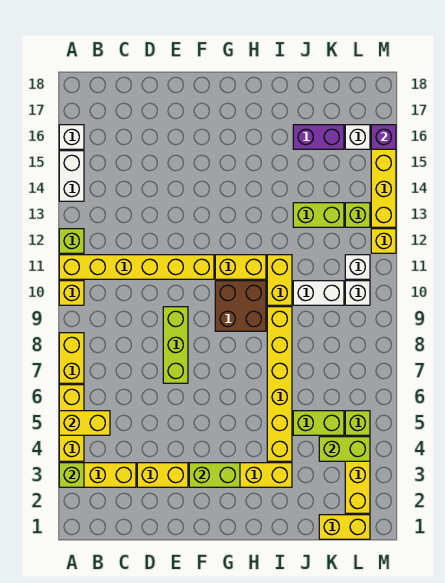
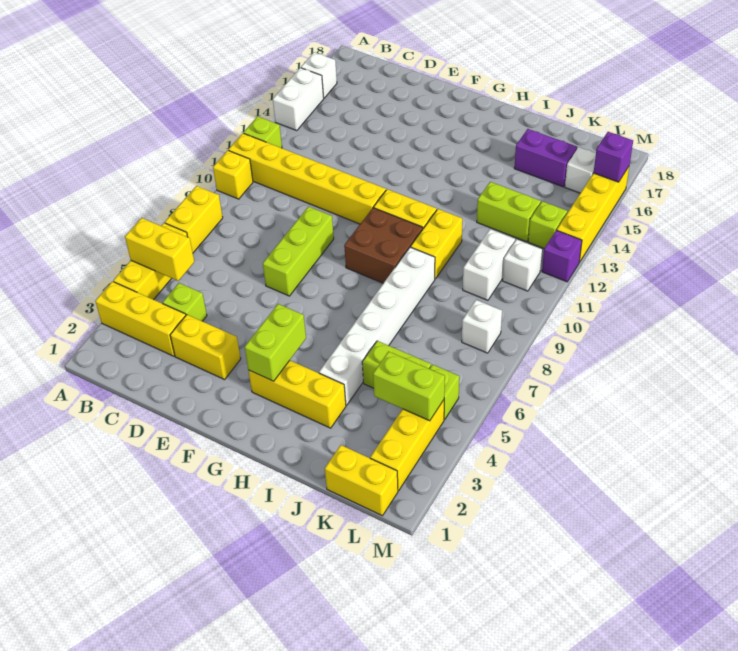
lime 1x1 brick [59,463,84,487] -> lime 1x1 brick moved to [163,283,207,321]
lime 1x2 brick [189,463,240,487] -> lime 1x2 brick turned to [245,304,306,381]
yellow 1x6 brick [267,307,292,461] -> white 1x6 brick [319,247,435,405]
white 1x2 brick [293,281,344,305] -> white 1x2 brick turned to [463,229,515,300]
white 1x1 brick [345,281,370,305] -> white 1x1 brick moved to [462,300,502,353]
yellow 1x1 brick [371,229,396,253] -> purple 1x1 brick [542,230,582,282]

